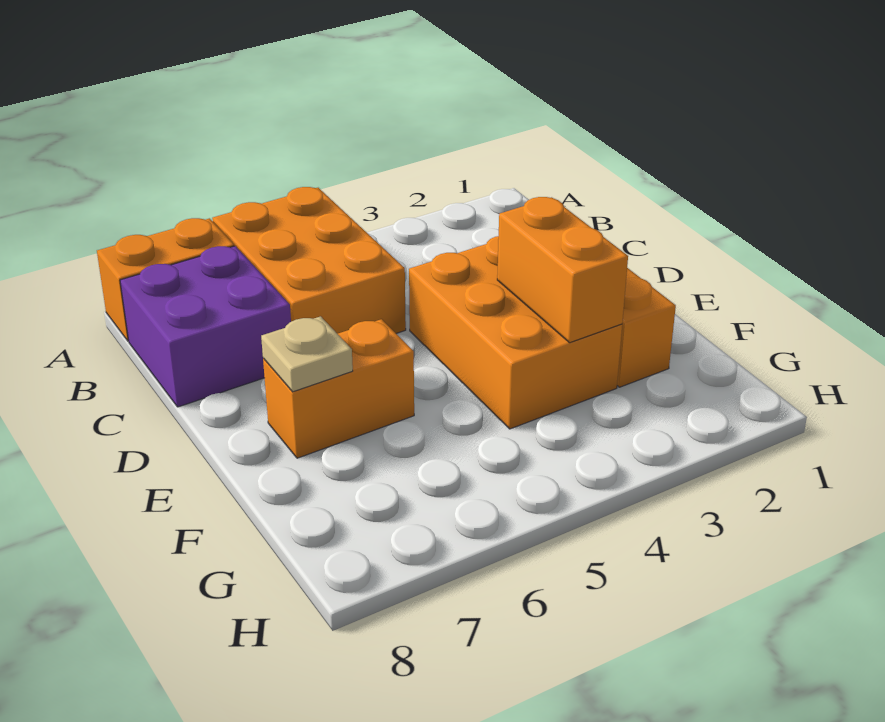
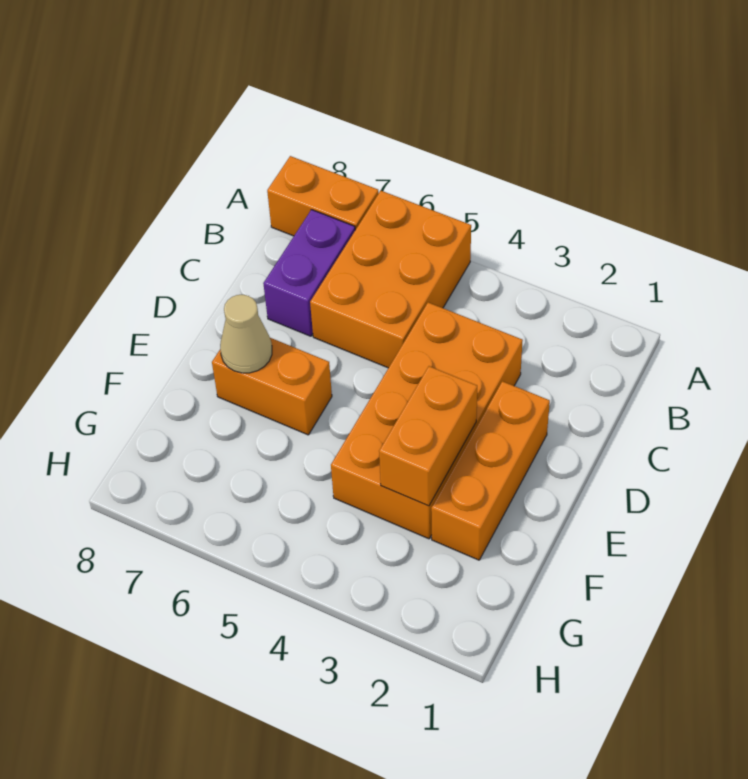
purple 2x2 brick [120,246,291,407] -> purple 1x2 brick [263,210,355,336]
orange 2x3 brick [409,236,622,429] -> orange 2x4 brick [331,302,523,539]
tan 1x1 plate [261,316,353,392] -> tan 1x1 cone [220,295,272,373]

